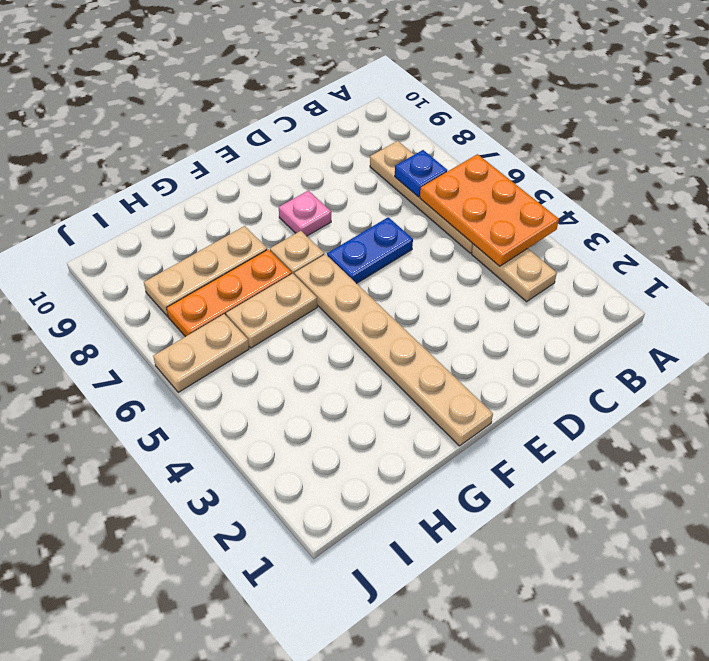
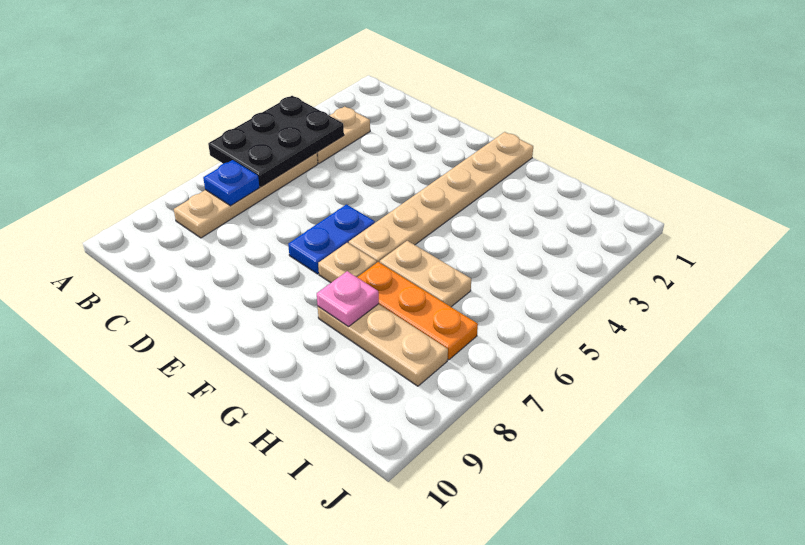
orange 2x3 plate [420,154,559,266] -> black 2x3 plate [208,96,344,187]
blue 1x2 plate [327,217,413,284] -> blue 1x2 plate turned to [288,204,375,274]
pink 1x1 plate [279,191,331,236] -> pink 1x1 plate moved to [317,271,379,327]
tan 1x2 plate [153,314,249,392] -> none

